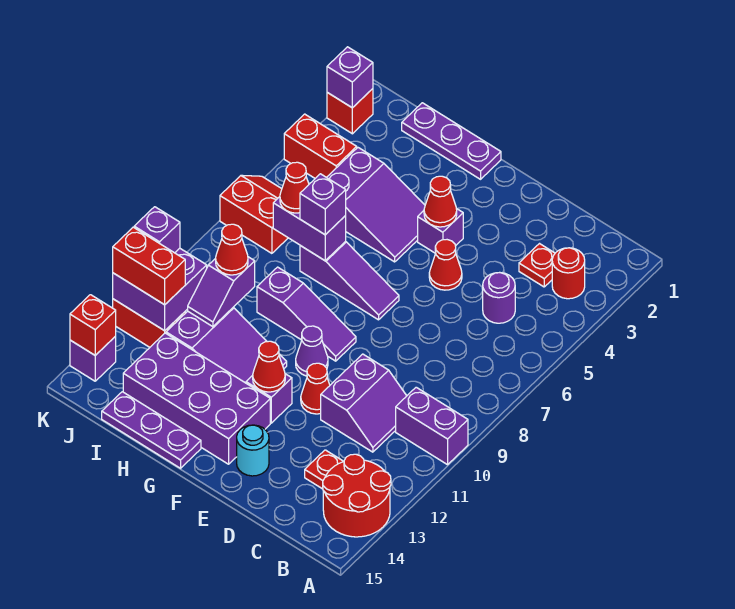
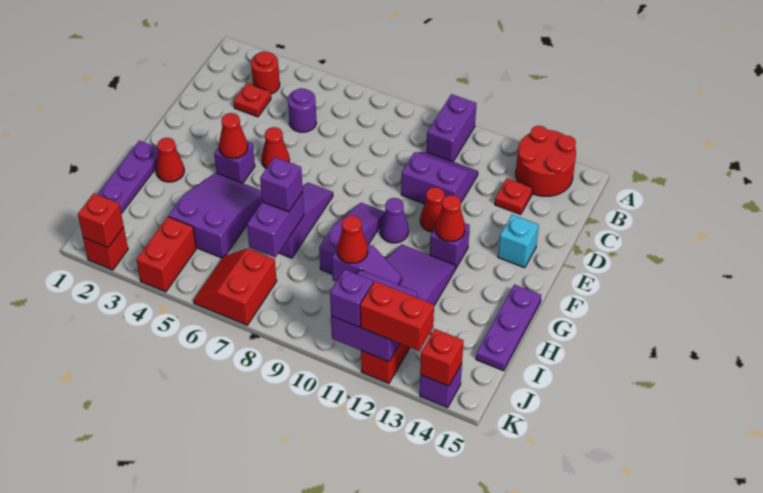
cyan 1x1 round brick [237,425,269,476] -> cyan 1x1 brick [498,215,539,268]
purple 2x4 brick [123,333,270,464] -> none
red 1x1 cone [280,162,309,213] -> red 1x1 cone moved to [156,138,184,182]
red 1x2 brick [113,227,185,305] -> red 1x2 brick turned to [360,281,434,351]
purple 1x1 brick [327,47,373,108] -> red 1x1 brick [78,193,124,247]

